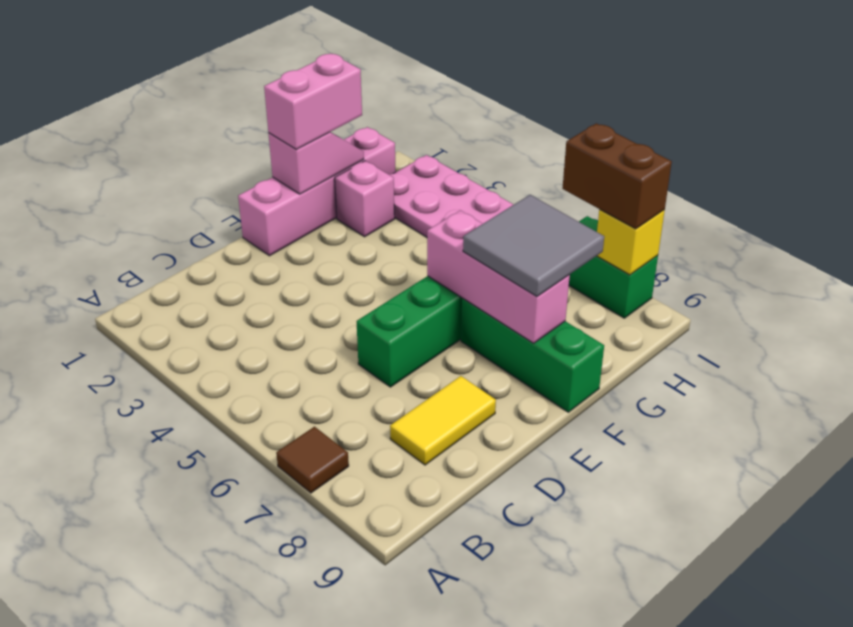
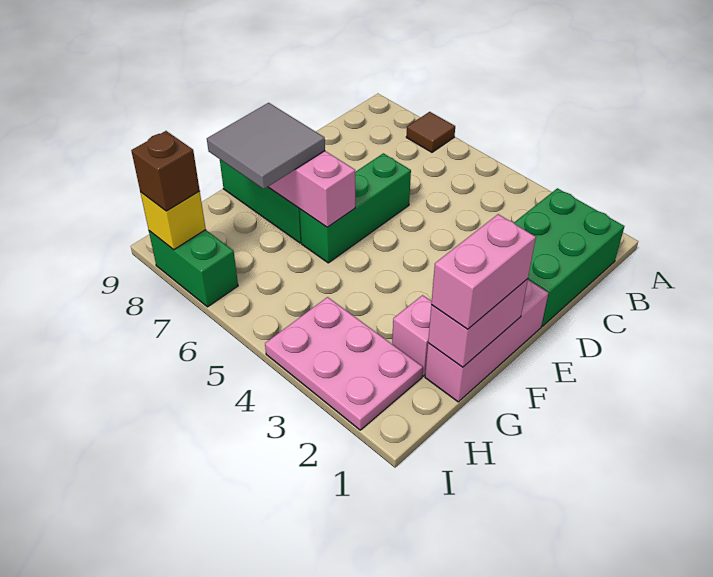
none -> green 2x3 brick [514,188,624,326]
yellow 1x2 tile [390,376,496,465] -> none
pink 1x4 brick [238,127,396,256] -> pink 1x3 brick [425,280,548,402]
pink 1x2 slope [268,132,364,194] -> pink 1x2 brick [428,279,528,367]
brown 1x2 brick [562,123,672,229] -> brown 1x1 brick [131,131,200,211]

